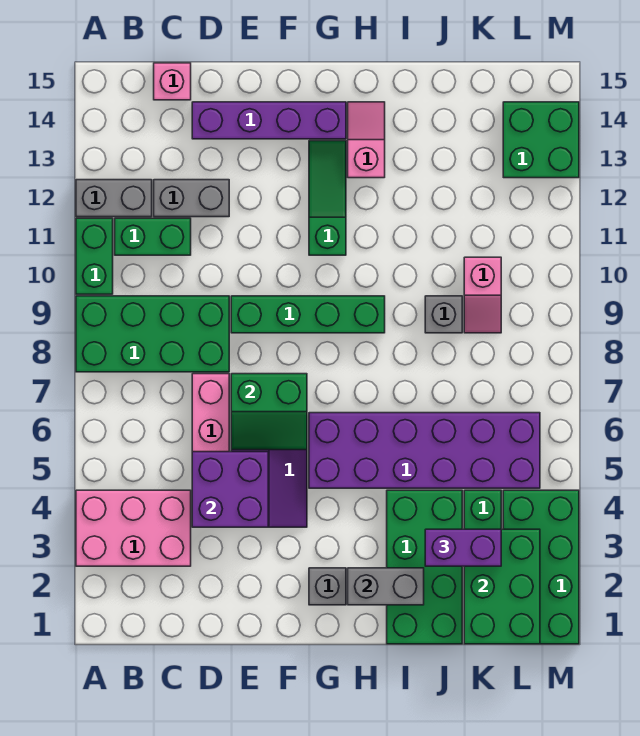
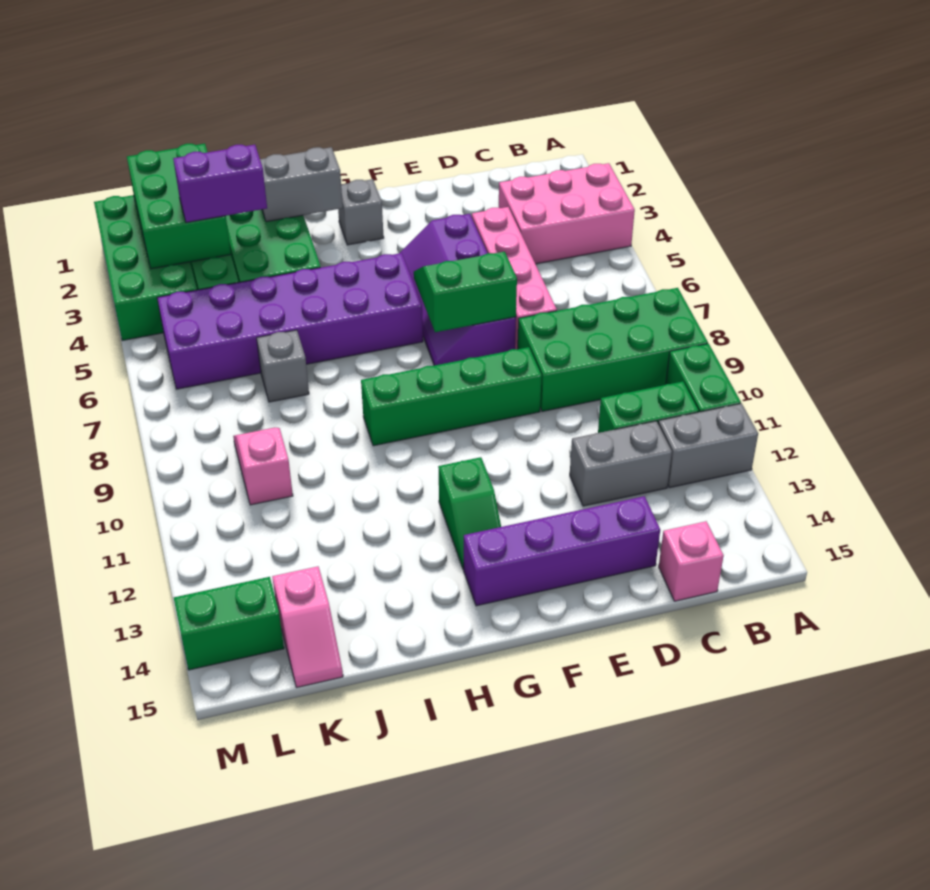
purple 2x2 brick [192,452,268,527] -> none
green 1x3 slope [309,141,346,255] -> green 1x2 slope [438,457,501,570]
pink 1x2 slope [348,102,385,178] -> pink 1x2 slope moved to [272,566,343,687]
grey 1x1 brick [425,296,462,333] -> grey 1x1 brick moved to [257,330,309,402]
green 2x2 brick [503,102,579,178] -> green 1x2 brick [174,577,284,670]

